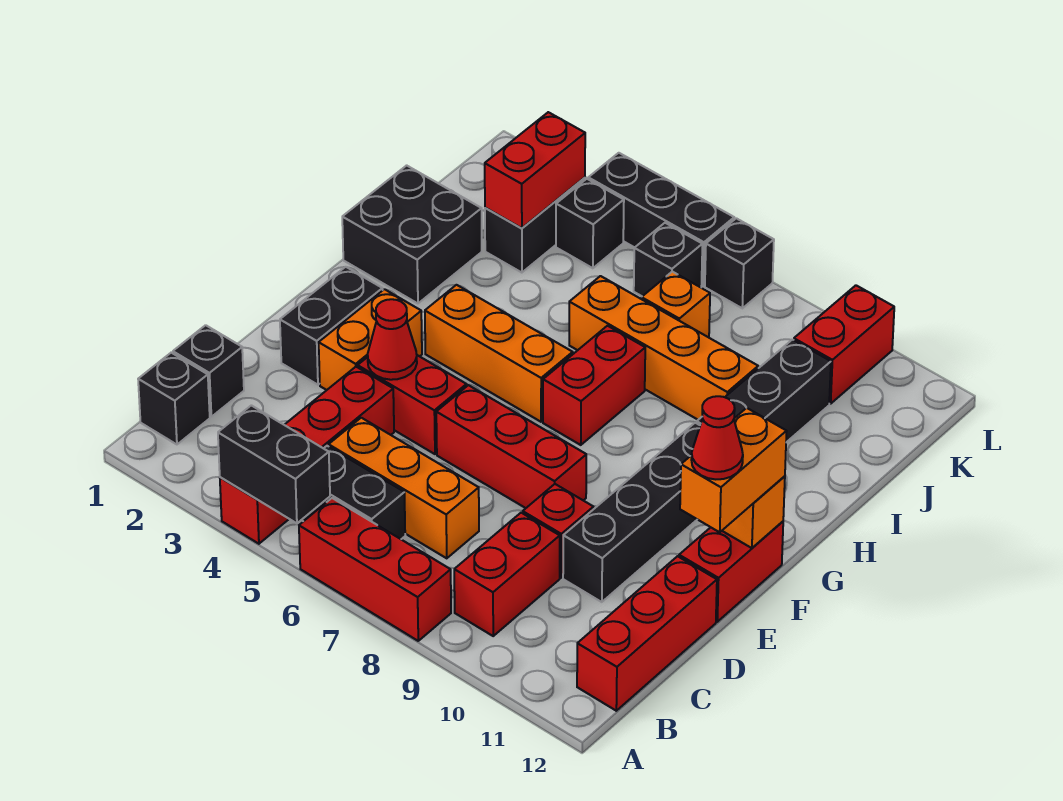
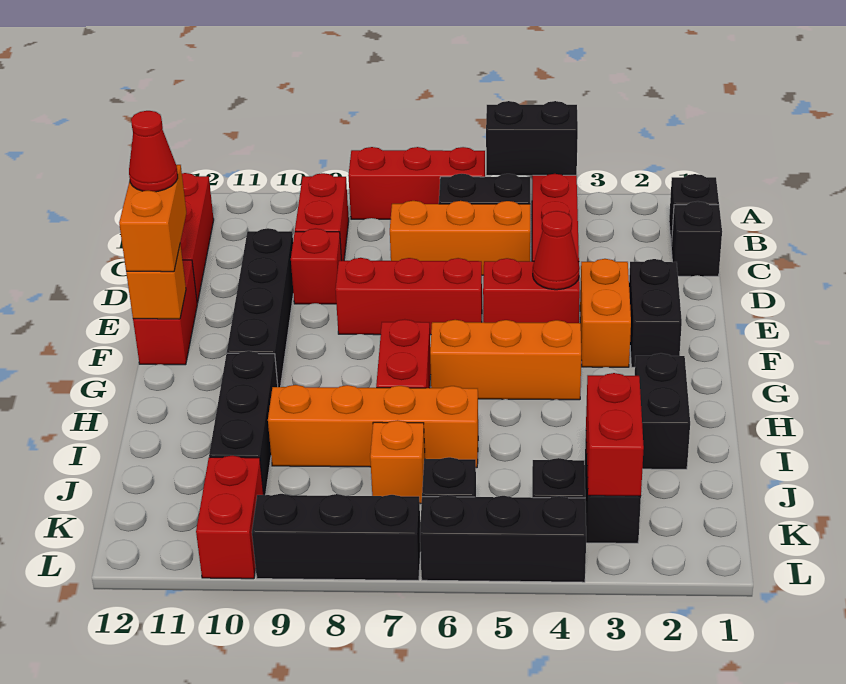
black 2x2 brick [342,165,482,303] -> black 1x2 brick [635,353,690,469]
black 1x1 brick [705,218,774,308] -> black 1x3 brick [252,494,421,580]

